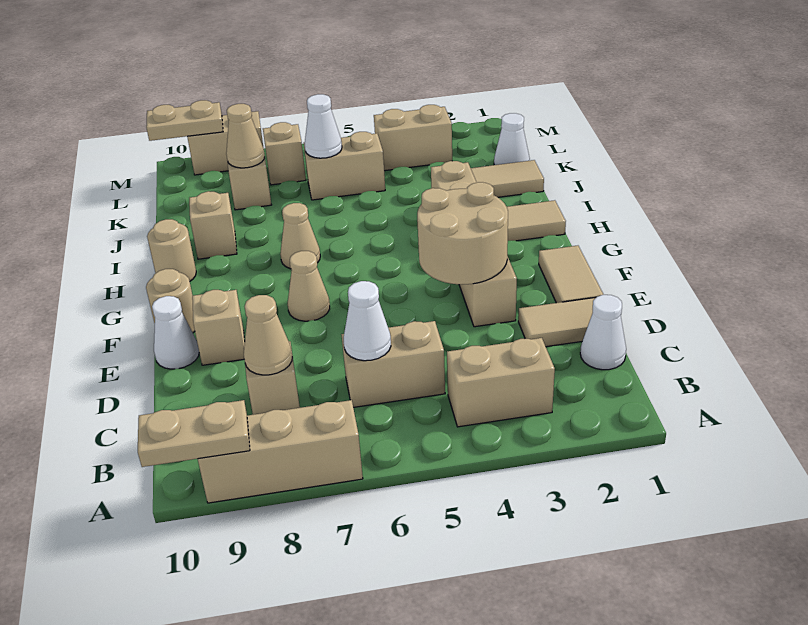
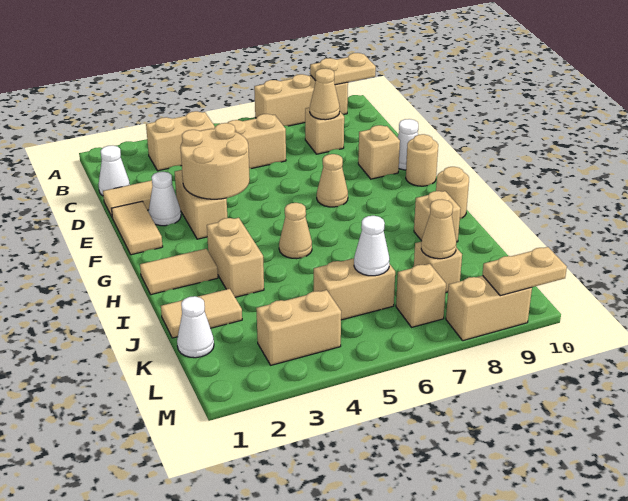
white 1x1 cone [344,281,391,361] -> white 1x1 cone moved to [149,172,181,226]
tan 1x1 cone [280,203,320,269] -> tan 1x1 cone moved to [279,203,312,259]

